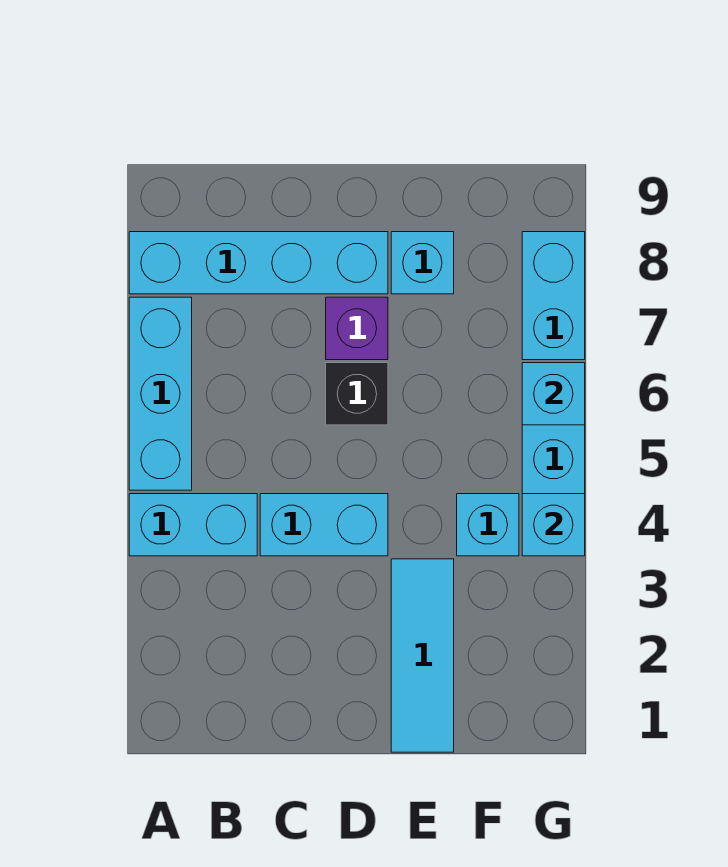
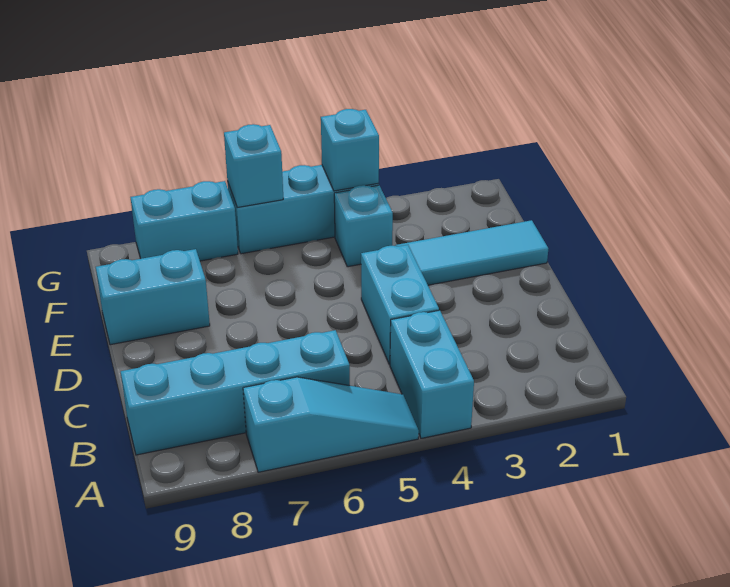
cyan 1x3 brick [129,297,192,490] -> cyan 1x3 slope [243,377,419,472]
cyan 1x4 brick [129,232,388,294] -> cyan 1x4 brick turned to [121,330,350,455]
black 1x1 brick [326,363,388,425] -> none
purple 1x1 brick [326,297,388,360] -> none
cyan 1x1 brick [391,232,454,294] -> cyan 1x2 brick [96,249,210,345]

